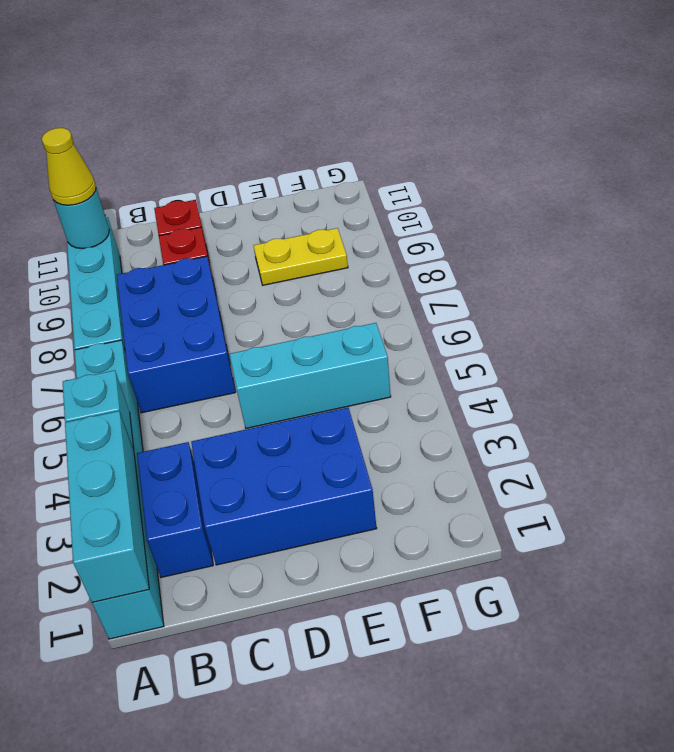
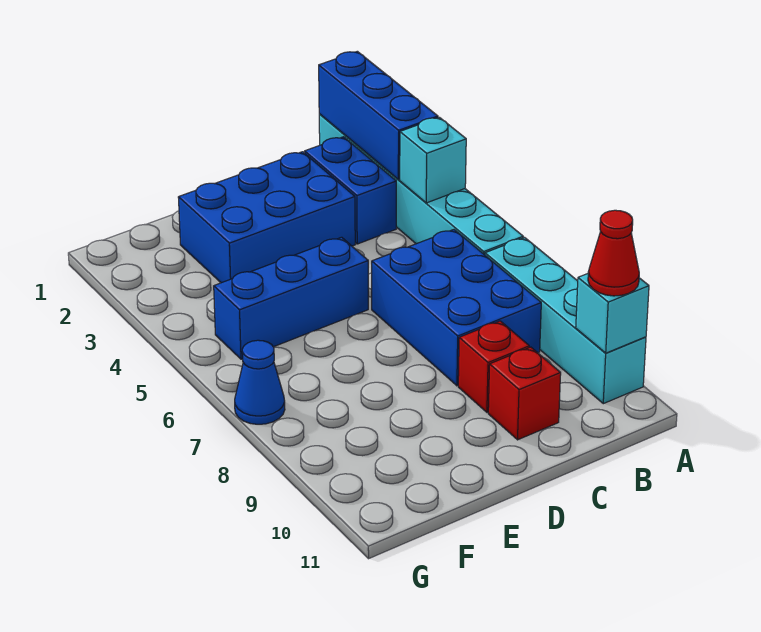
cyan 1x3 brick [65,411,149,602] -> blue 1x3 brick [319,51,438,180]
cyan 1x1 round brick [54,188,109,249] -> cyan 1x1 brick [576,274,649,353]
yellow 1x1 cone [42,128,96,205] -> red 1x1 cone [588,210,639,296]
cyan 1x3 brick [230,323,391,428] -> blue 1x3 brick [214,237,368,359]
yellow 1x2 plate [253,228,348,285] -> none
none -> blue 1x1 cone [235,340,285,424]

